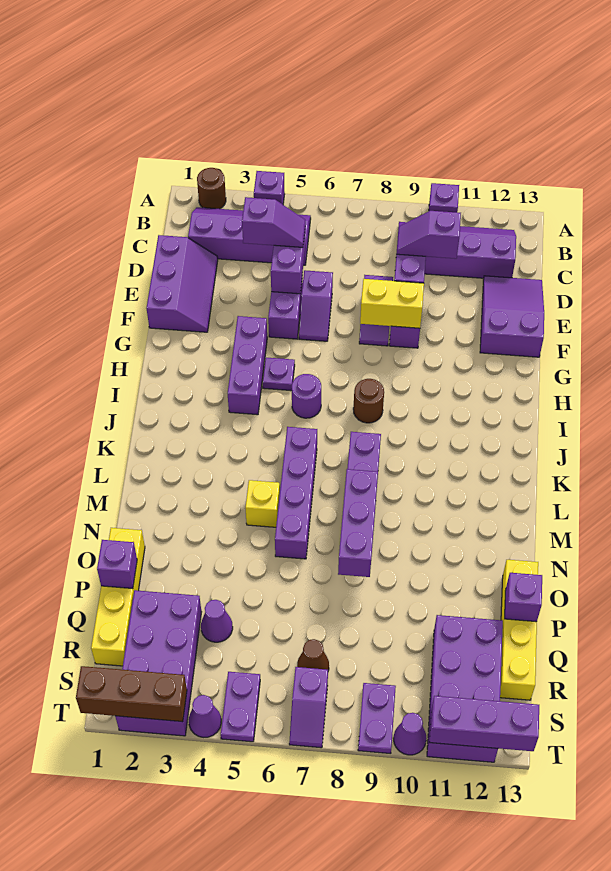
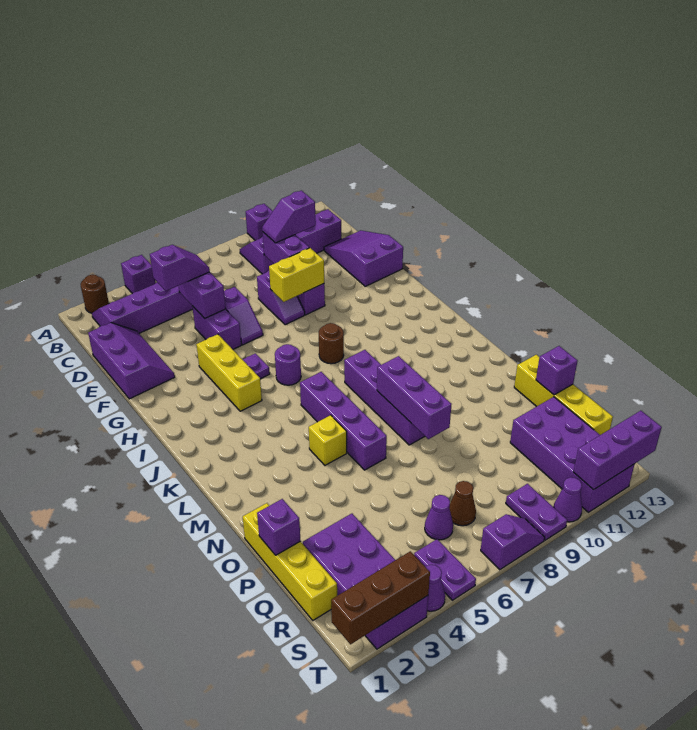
purple 1x3 brick [228,316,267,415] -> yellow 1x3 brick [196,334,262,411]
purple 1x1 cone [201,600,233,642] -> purple 1x1 cone moved to [425,495,453,540]
purple 1x2 slope [289,667,328,748] -> purple 1x2 slope turned to [481,514,545,570]

